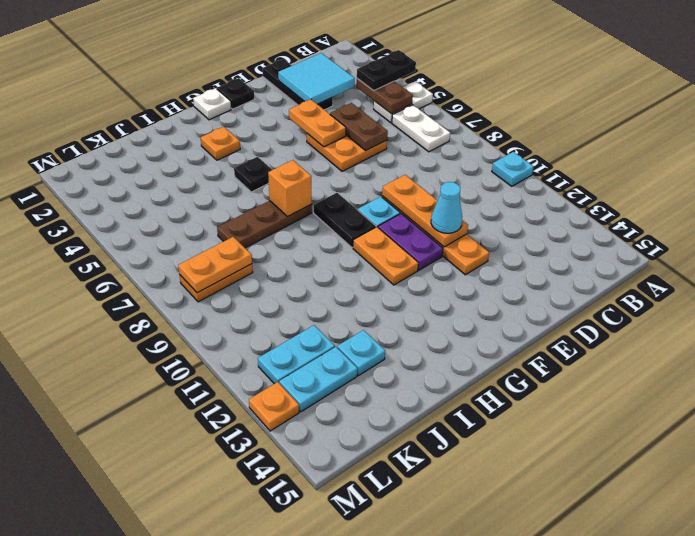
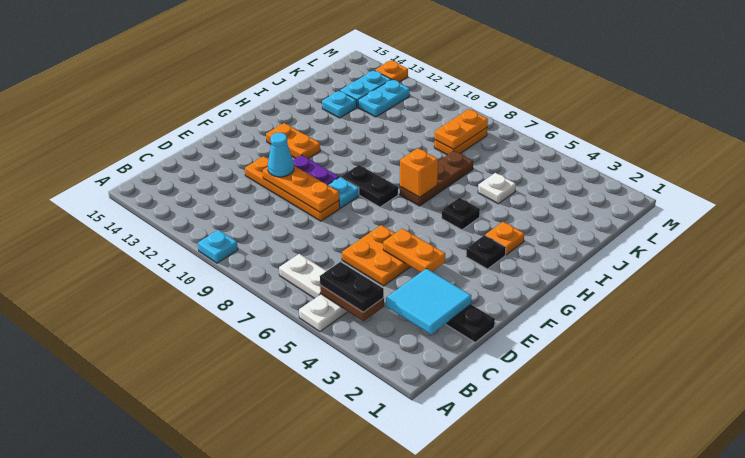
black 1x2 plate [357,50,416,91] -> black 1x2 plate turned to [320,262,384,312]
brown 1x2 plate [330,103,388,150] -> none
black 1x1 plate [217,78,254,109] -> black 1x1 plate moved to [466,235,506,269]
white 1x1 plate [193,88,231,120] -> white 1x1 plate moved to [478,173,516,204]
orange 1x2 plate [353,227,418,285] -> orange 1x2 plate moved to [266,123,320,159]

